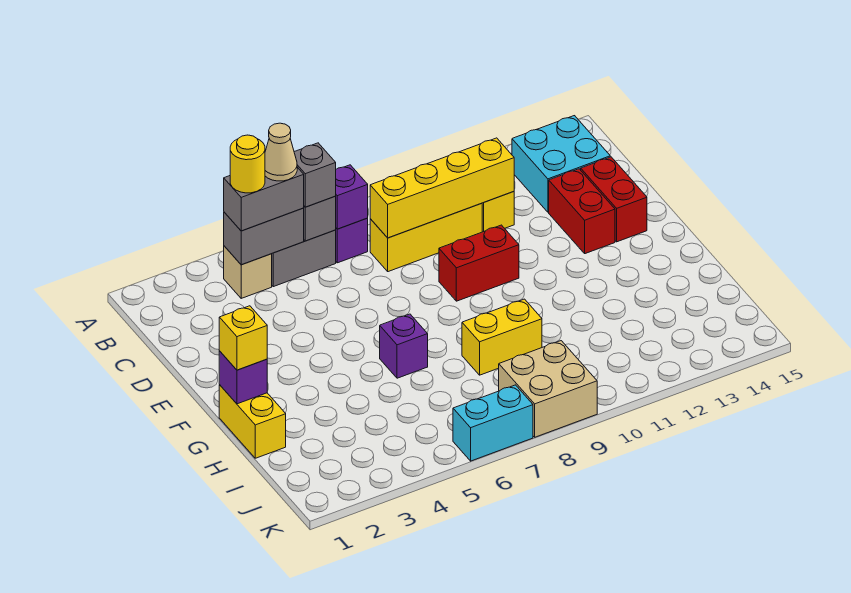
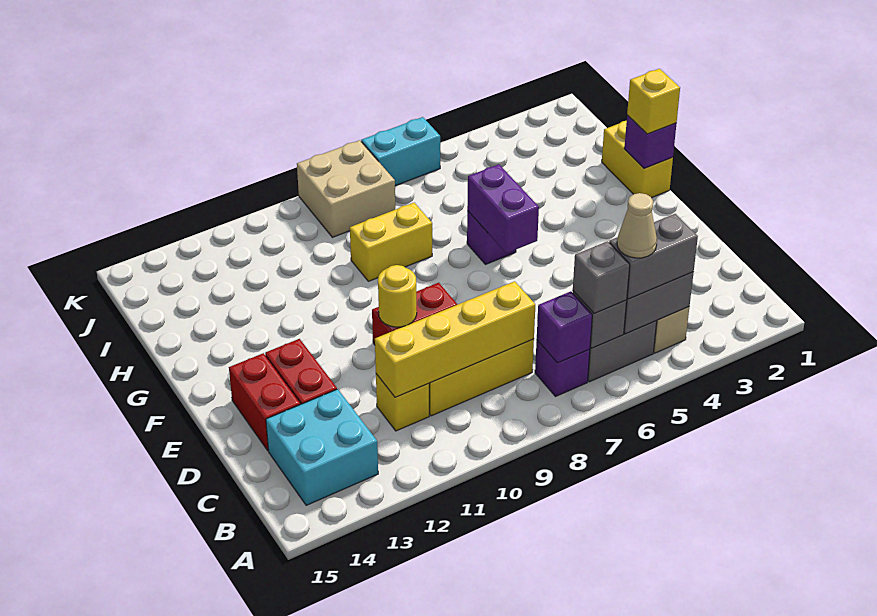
yellow 1x1 round brick [230,135,265,193] -> yellow 1x1 round brick moved to [378,265,417,327]
none -> purple 1x2 brick [467,164,539,253]

